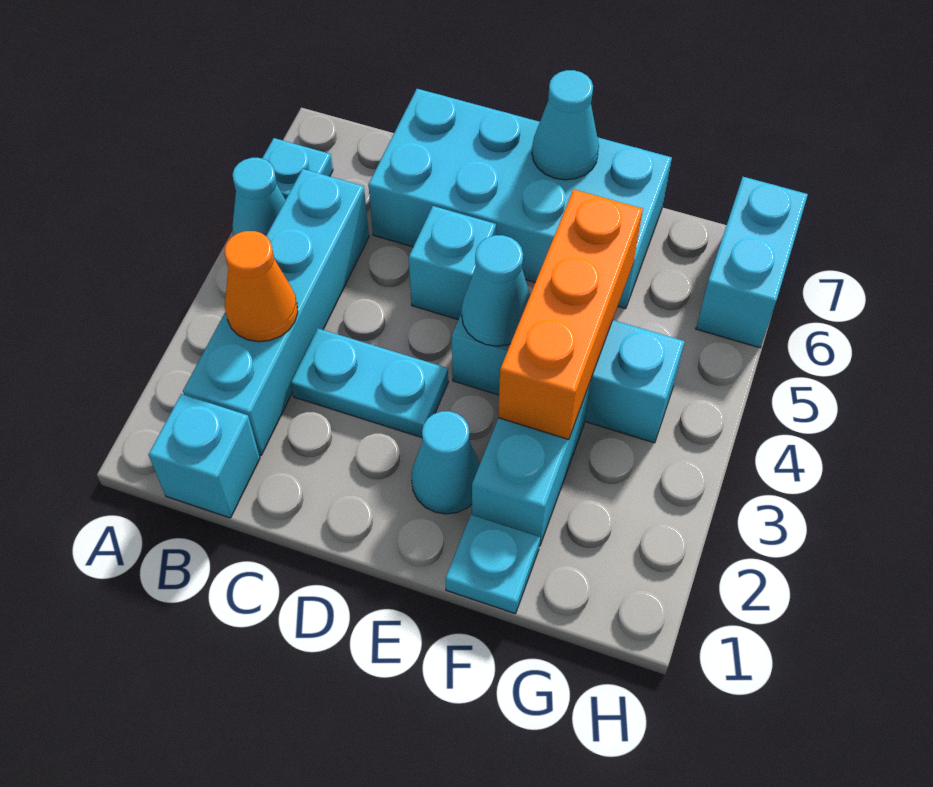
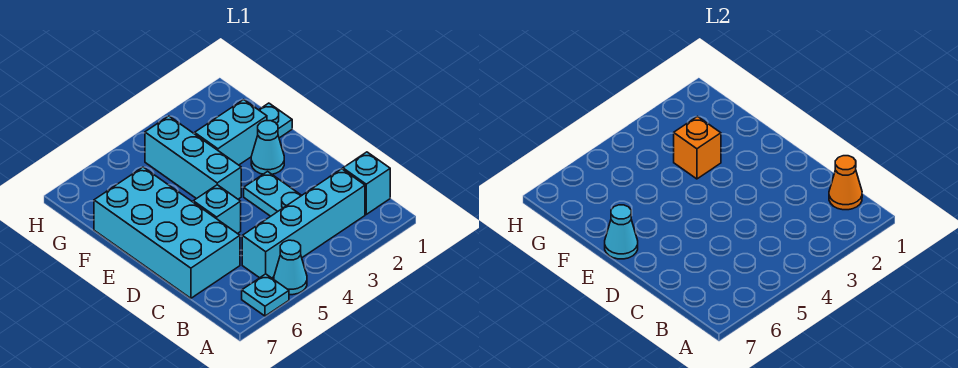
orange 1x1 cone [224,231,298,342] -> orange 1x1 cone moved to [829,156,862,210]
cyan 1x1 cone [462,235,530,346] -> none
orange 1x3 brick [498,189,643,440] -> orange 1x1 brick [674,117,721,179]
cyan 1x2 brick [696,177,808,348] -> none

